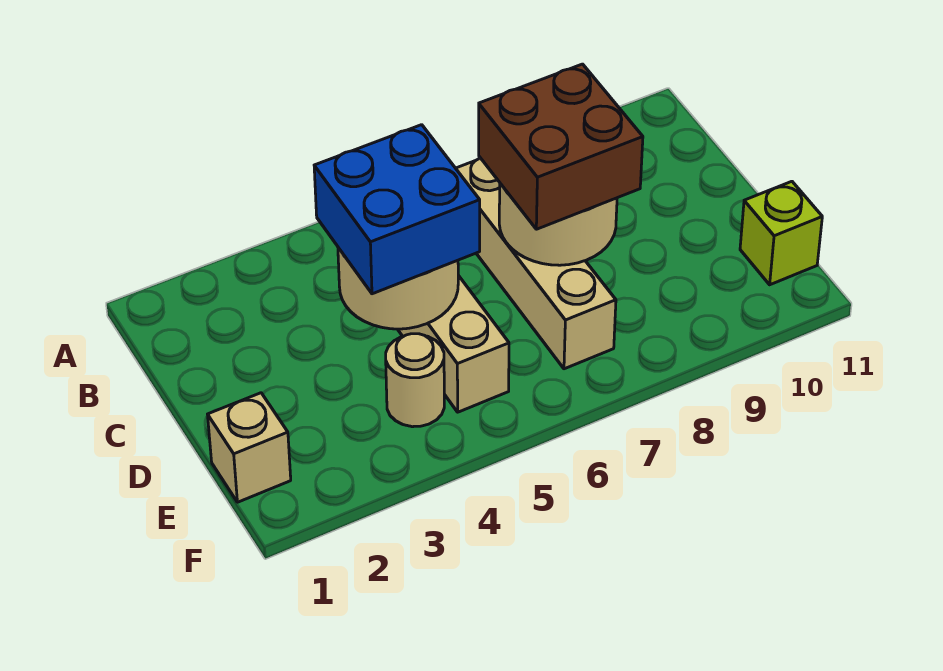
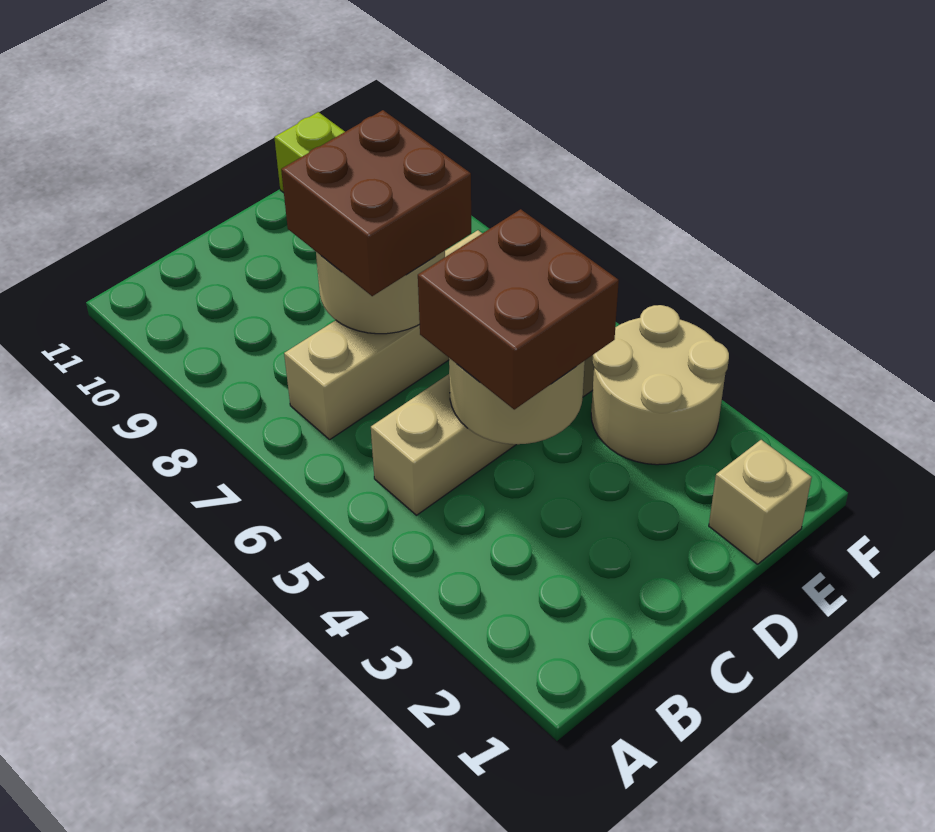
blue 2x2 brick [314,125,480,294] -> brown 2x2 brick [418,209,619,409]
tan 1x1 round brick [386,334,444,427] -> tan 2x2 round brick [591,305,729,465]

